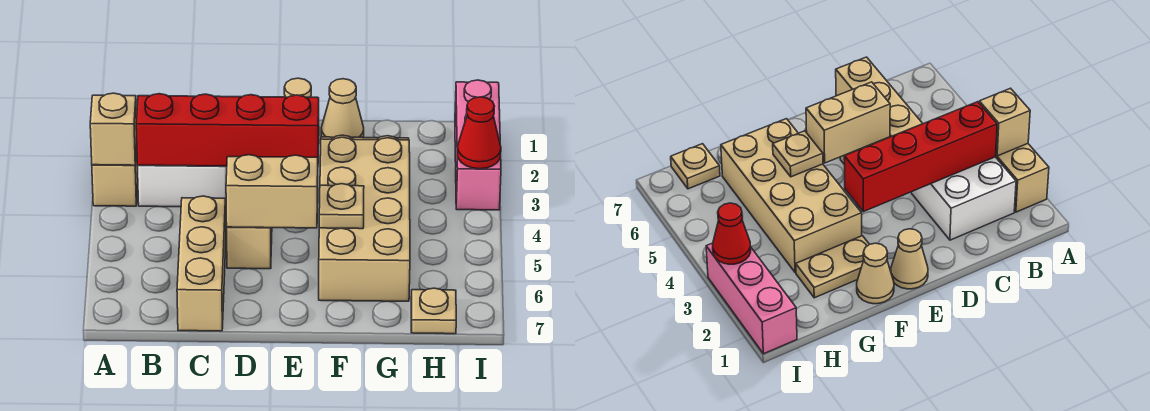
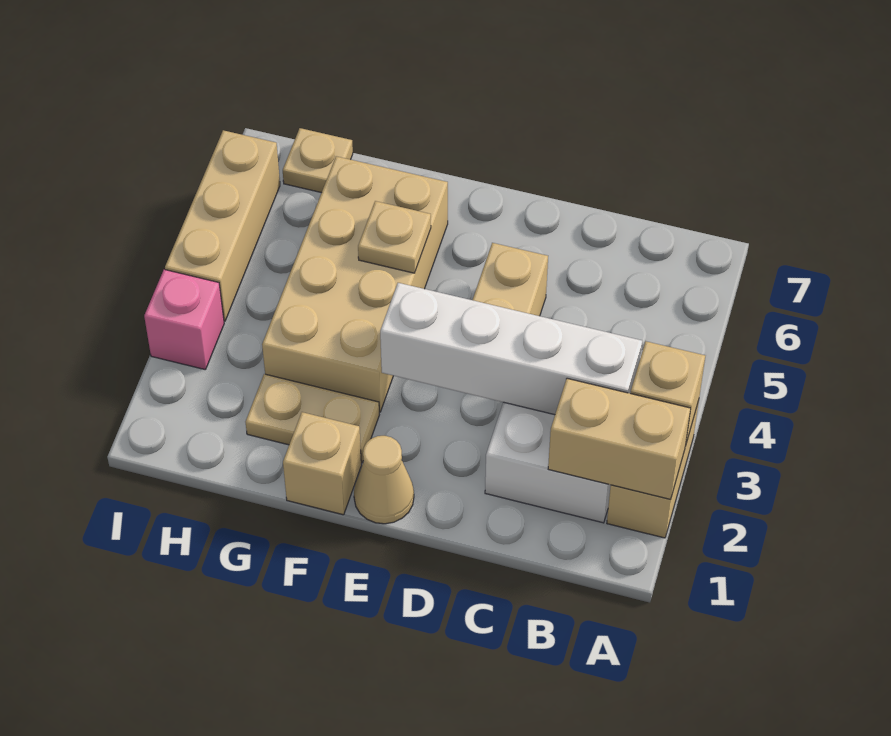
red 1x4 brick [136,94,319,166] -> white 1x4 brick [380,283,642,415]
tan 1x3 brick [177,196,226,331] -> tan 1x3 brick moved to [165,130,280,321]
tan 1x2 brick [226,155,318,228] -> tan 1x2 brick moved to [548,378,691,499]
tan 1x1 cone [321,79,364,138] -> tan 1x1 brick [283,412,361,515]
pink 1x3 brick [455,80,501,210] -> pink 1x1 brick [144,270,224,370]
red 1x1 cone [457,97,501,169] -> none

